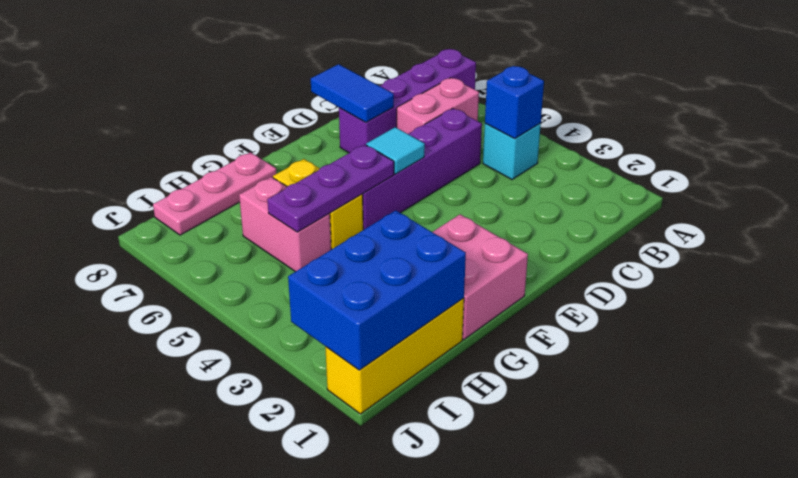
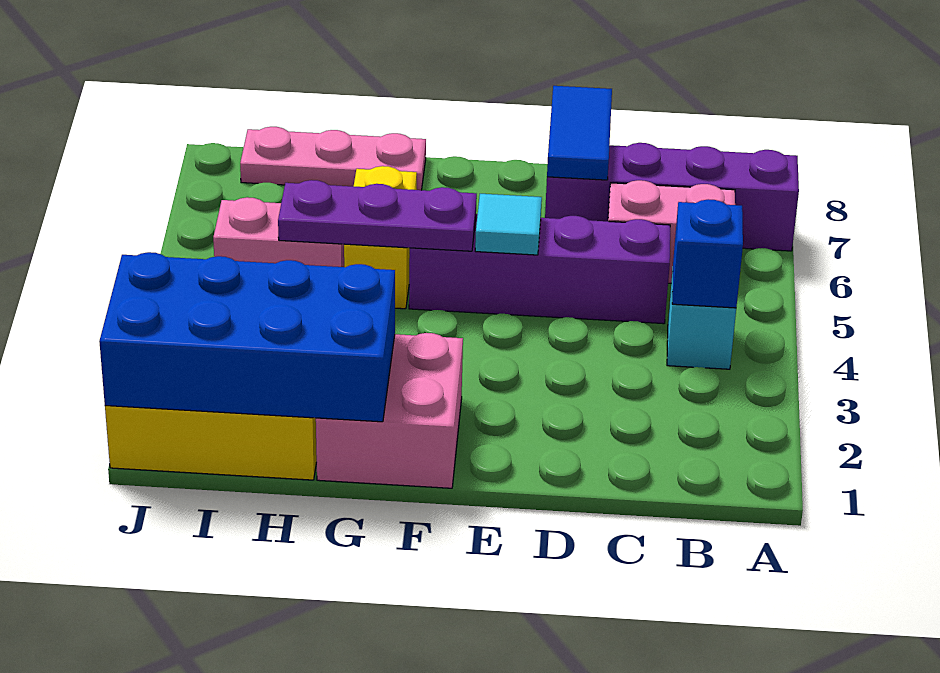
blue 2x3 brick [288,210,466,370] -> blue 2x4 brick [99,252,395,422]
pink 1x2 brick [239,177,331,272] -> pink 1x2 brick turned to [213,197,344,267]

